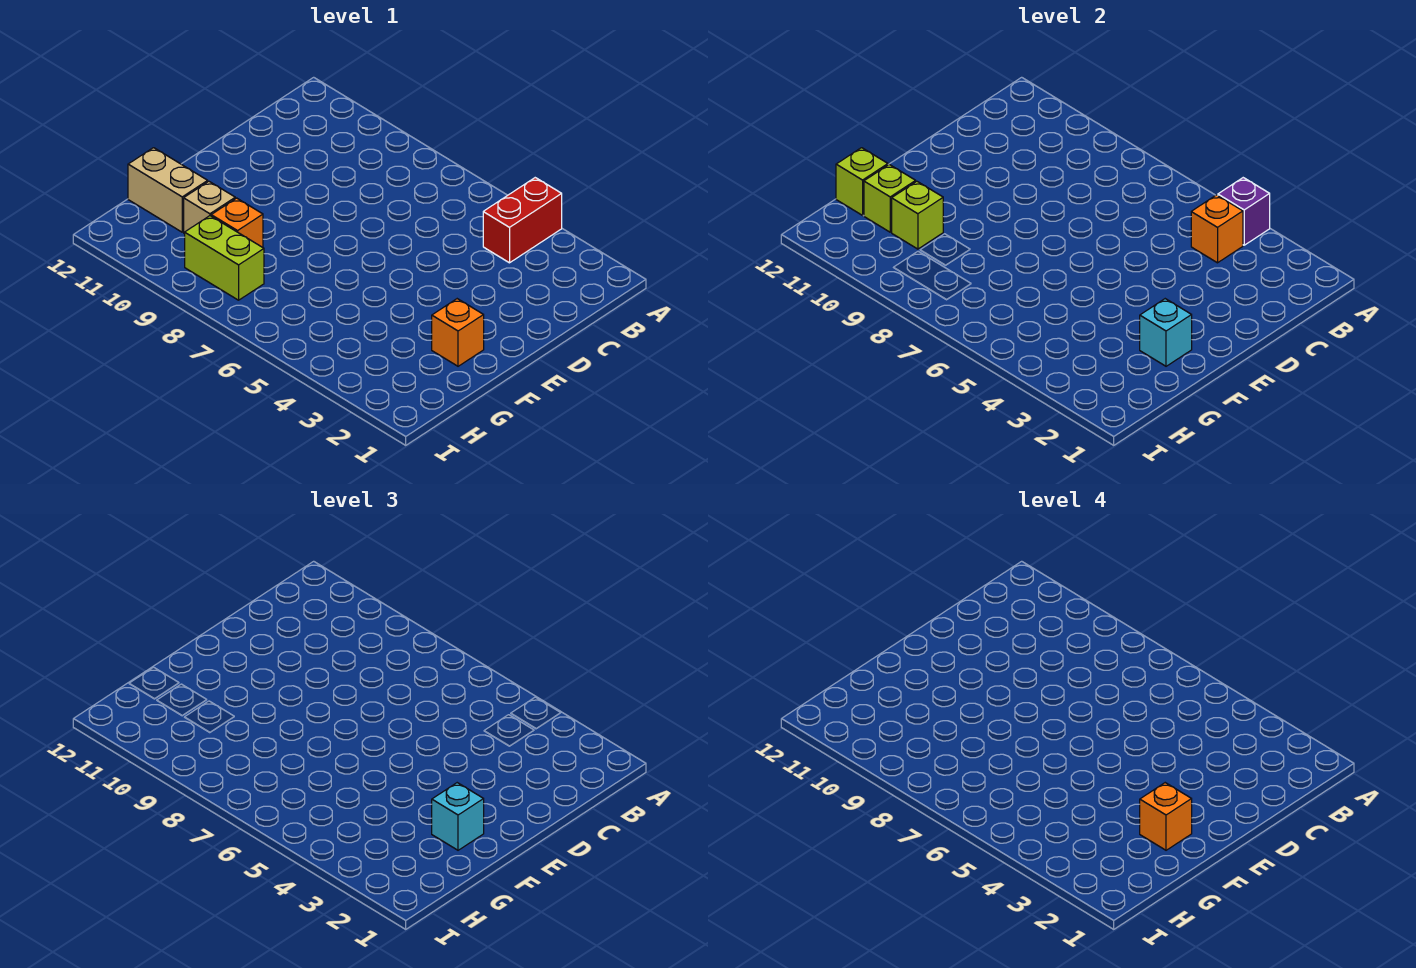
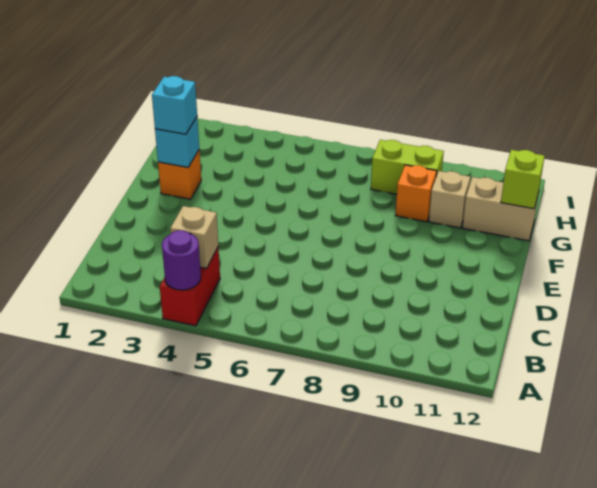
purple 1x1 brick [1218,178,1270,245] -> purple 1x1 round brick [162,230,201,290]
orange 1x1 brick [1191,195,1243,263] -> tan 1x1 brick [170,206,218,268]
orange 1x1 brick [1140,783,1192,850] -> none
lime 1x1 brick [892,181,943,249] -> none
lime 1x1 brick [864,164,916,232] -> none

